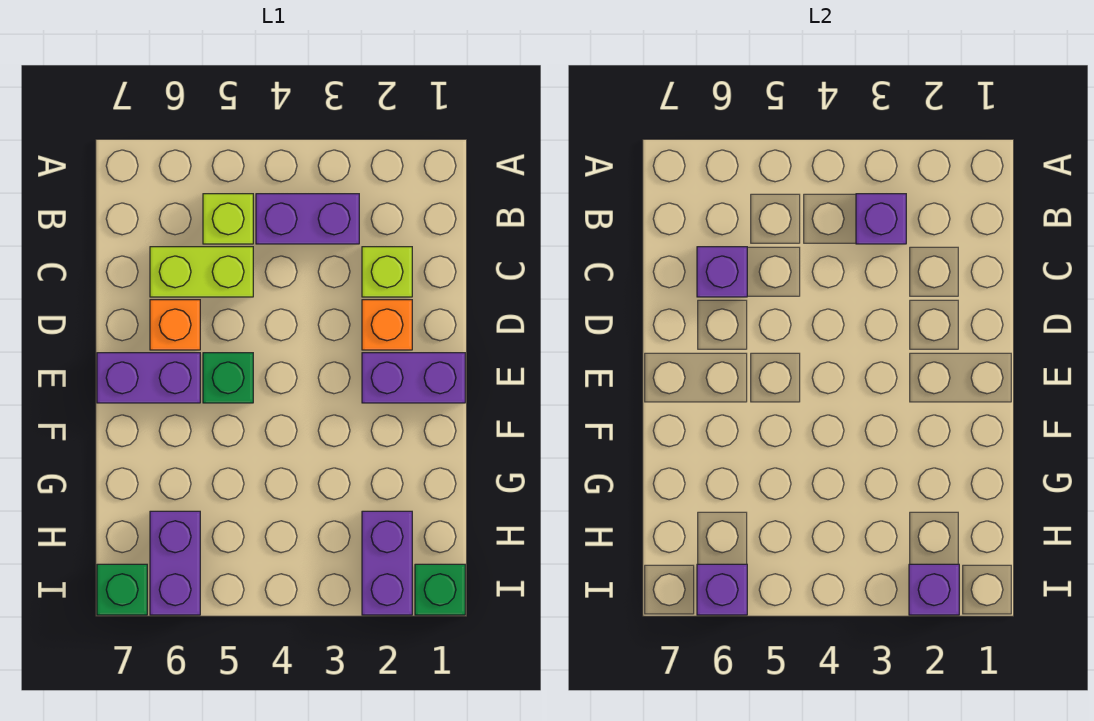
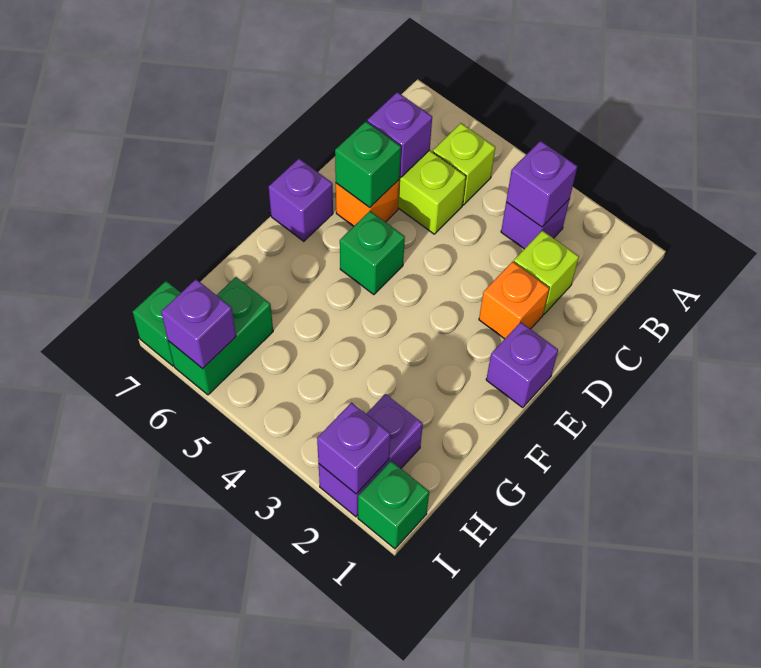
purple 1x2 brick [256,194,359,244] -> purple 1x1 brick [501,199,570,249]
none -> green 1x1 brick [335,121,401,207]
purple 1x2 brick [362,353,465,403] -> purple 1x1 brick [486,322,558,408]
purple 1x2 brick [97,353,200,403] -> purple 1x1 brick [269,159,333,241]
purple 1x2 brick [150,511,200,615] -> green 1x2 brick [168,277,273,395]

